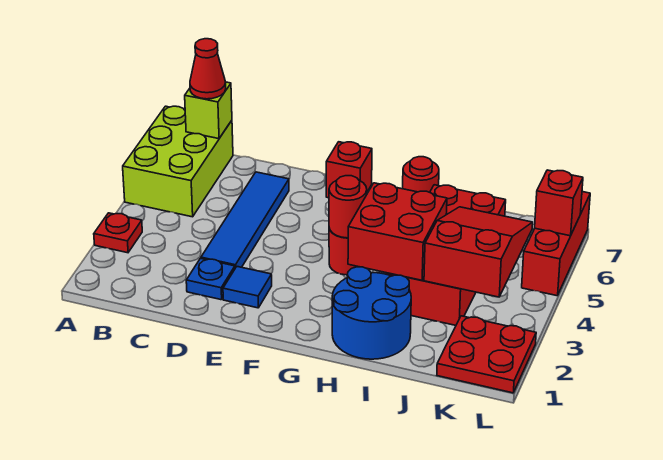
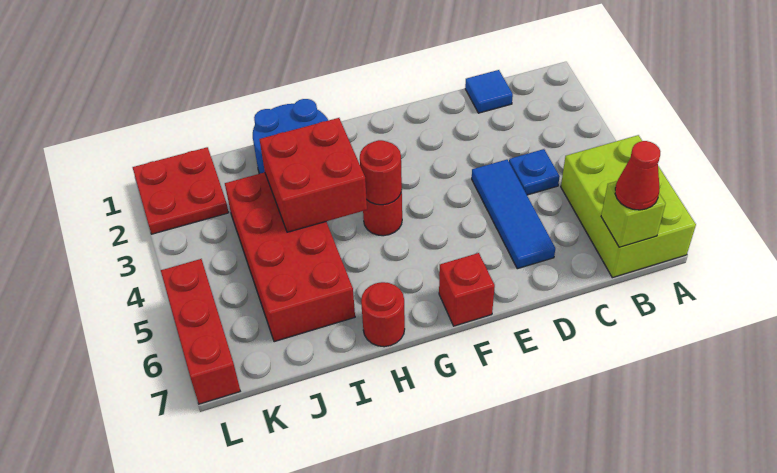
red 1x1 plate [94,213,142,253] -> none
blue 1x1 plate [186,258,235,300] -> blue 1x1 plate moved to [509,149,560,195]
blue 1x4 tile [201,172,289,268] -> blue 1x3 tile [472,160,555,269]
blue 1x1 tile [223,267,272,308] -> blue 1x1 tile moved to [465,70,513,113]
red 2x3 slope [424,207,533,297] -> none
red 1x1 brick [535,170,583,236] -> none

